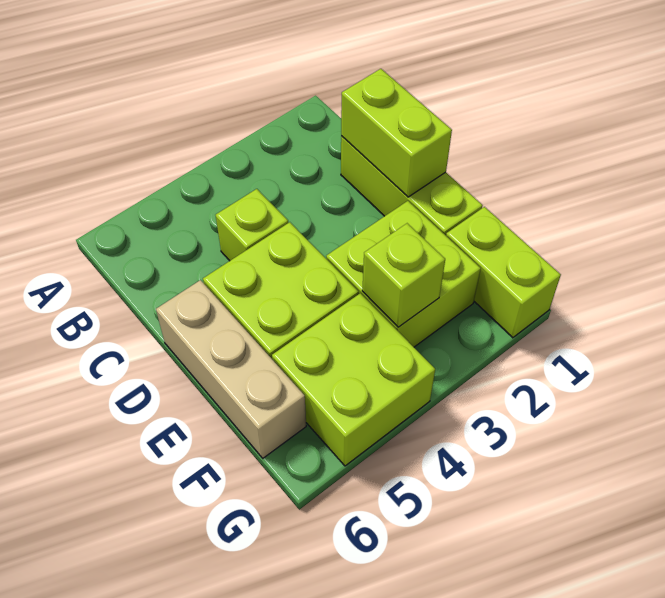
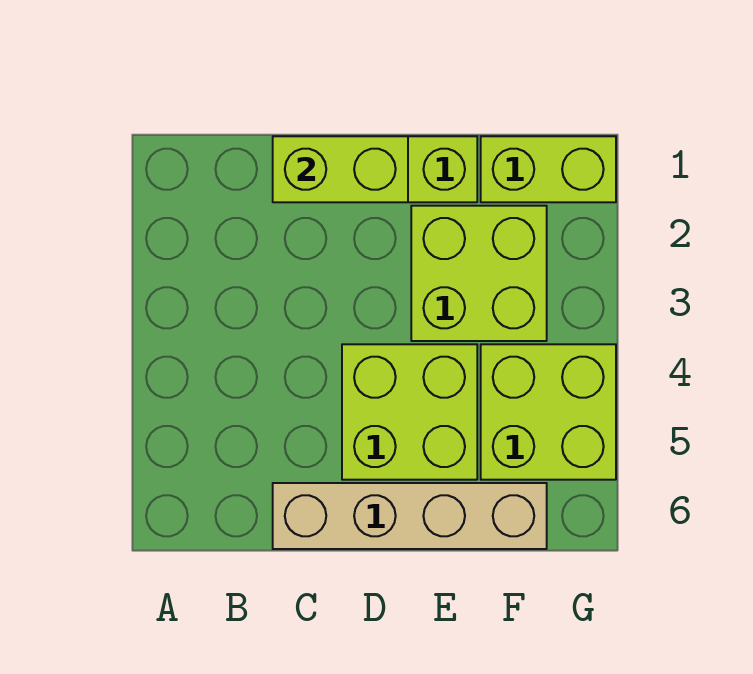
lime 1x1 brick [216,189,288,261] -> none
tan 1x3 brick [156,280,306,458] -> tan 1x4 brick [273,483,547,549]
lime 1x1 brick [362,223,445,327] -> none

